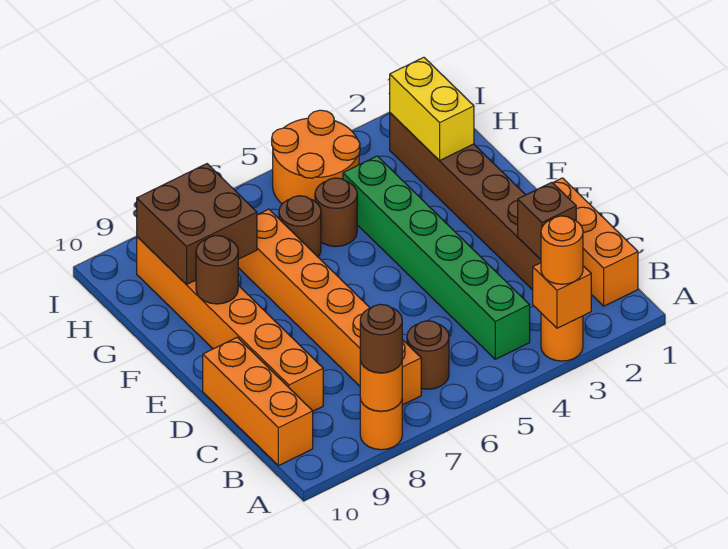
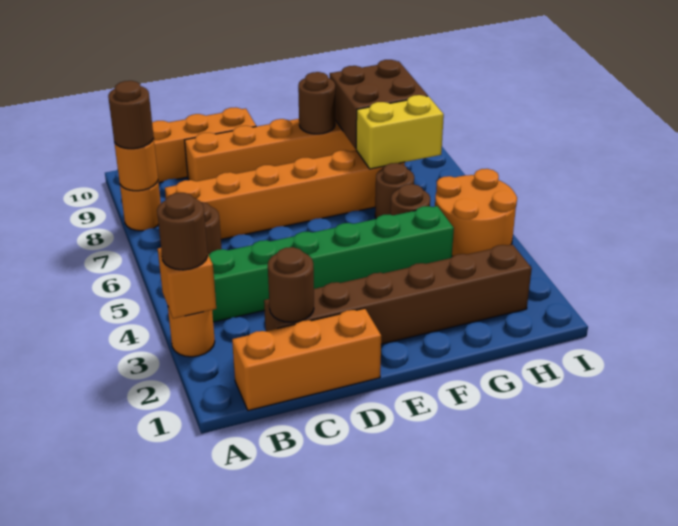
orange 1x1 round brick [541,216,583,284] -> brown 1x1 round brick [157,193,208,270]
brown 1x1 brick [518,182,576,259] -> brown 1x1 round brick [268,247,314,322]
yellow 1x2 brick [390,57,474,161] -> yellow 1x2 brick moved to [356,95,444,169]

